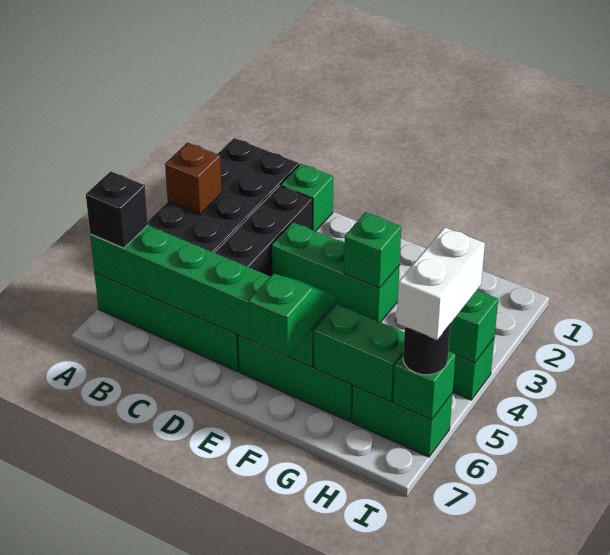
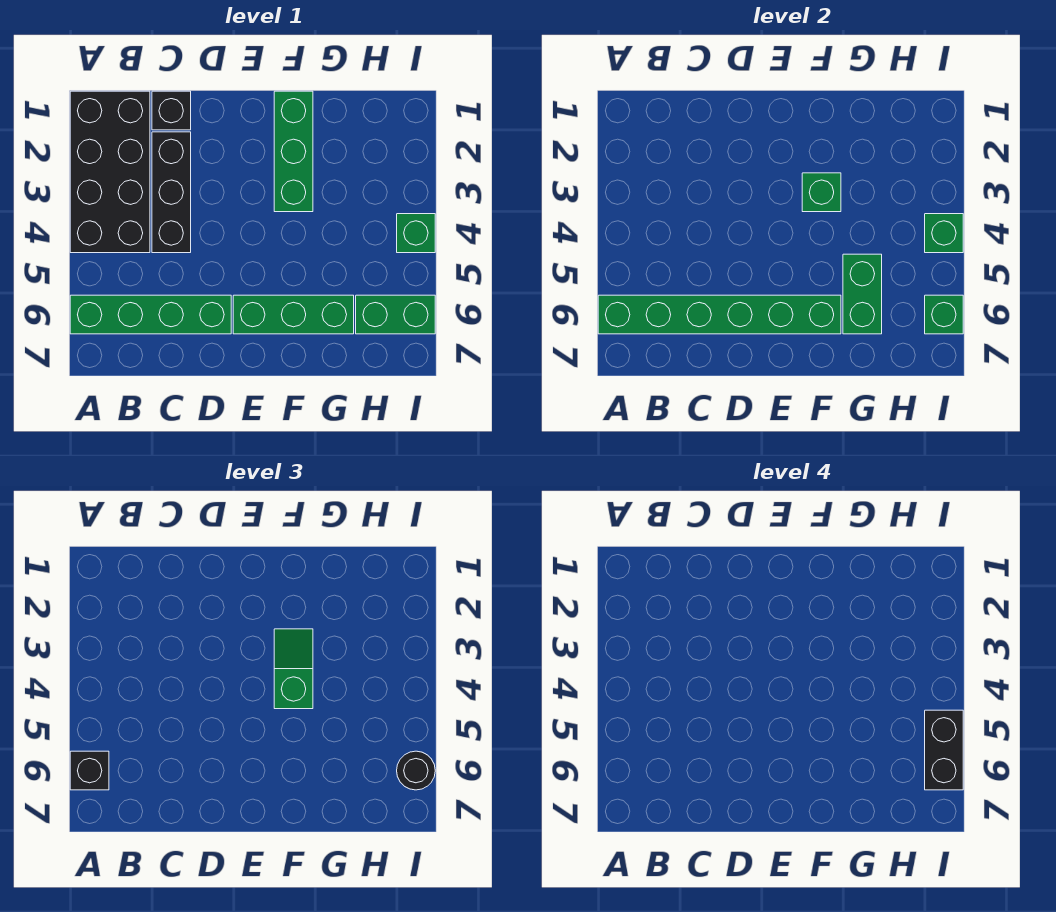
brown 1x1 brick [165,143,222,215] -> none
green 1x1 brick [281,164,333,231] -> black 1x1 brick [152,91,191,130]
green 1x3 brick [272,222,400,322] -> green 1x3 brick turned to [274,91,313,212]
green 1x2 slope [249,273,335,357] -> green 1x2 slope moved to [274,629,313,709]
green 1x2 brick [314,304,405,402] -> green 1x2 brick turned to [843,254,882,334]
white 1x2 brick [397,227,485,340] -> black 1x2 brick [925,710,963,790]

